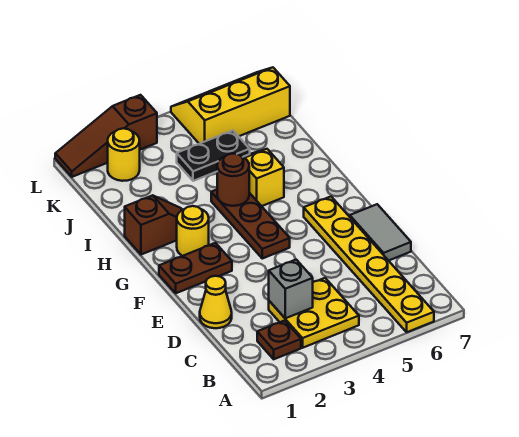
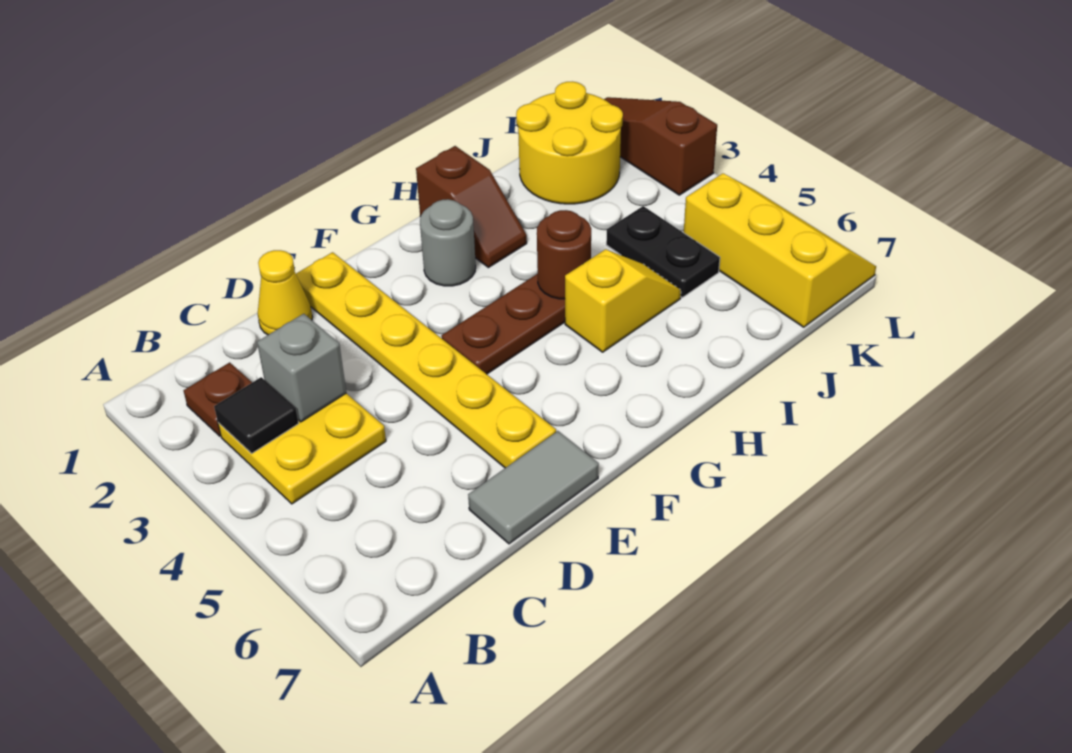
yellow 1x6 plate [304,197,434,332] -> yellow 1x6 plate turned to [296,252,556,468]
none -> black 1x1 tile [214,377,299,454]
brown 1x2 plate [159,243,232,293] -> none
yellow 1x1 round brick [177,206,209,256] -> grey 1x1 round brick [420,199,476,286]
yellow 1x1 round brick [108,128,140,181] -> yellow 2x2 round brick [516,82,623,204]

